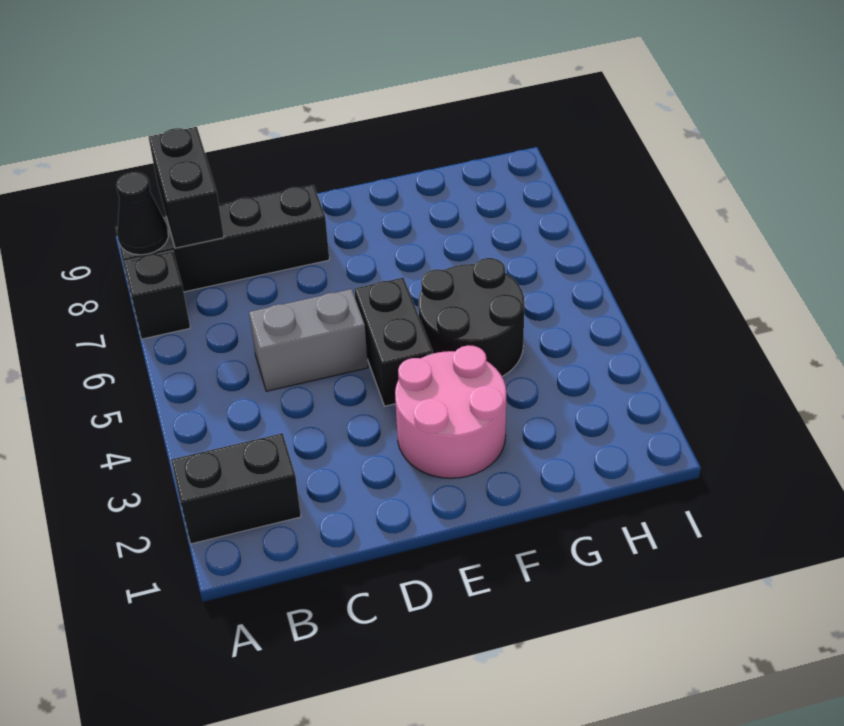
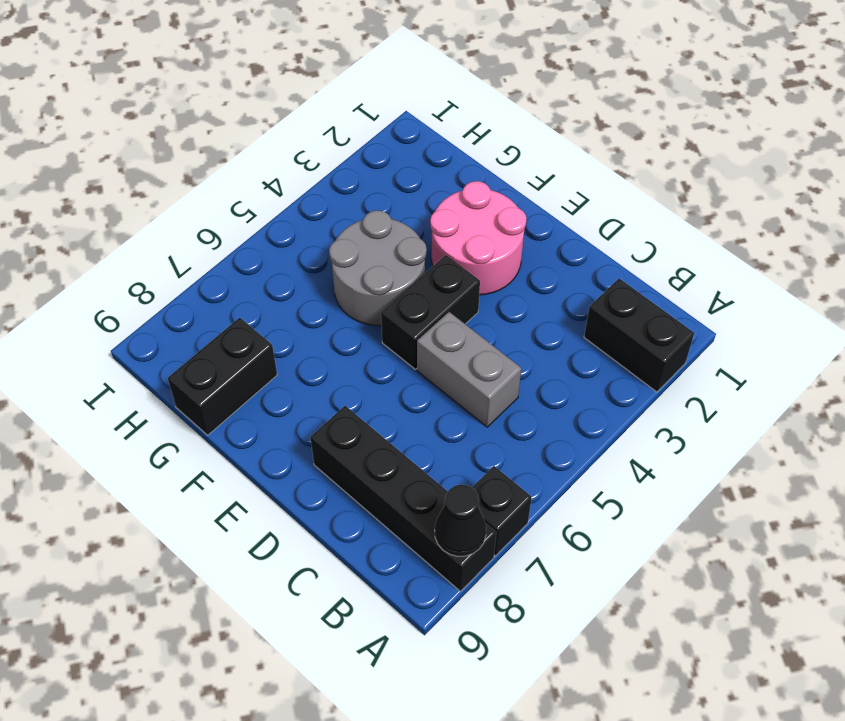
black 1x2 brick [149,127,224,248] -> black 1x2 brick moved to [168,318,277,435]
black 2x2 round brick [418,258,525,376] -> grey 2x2 round brick [329,210,427,326]

